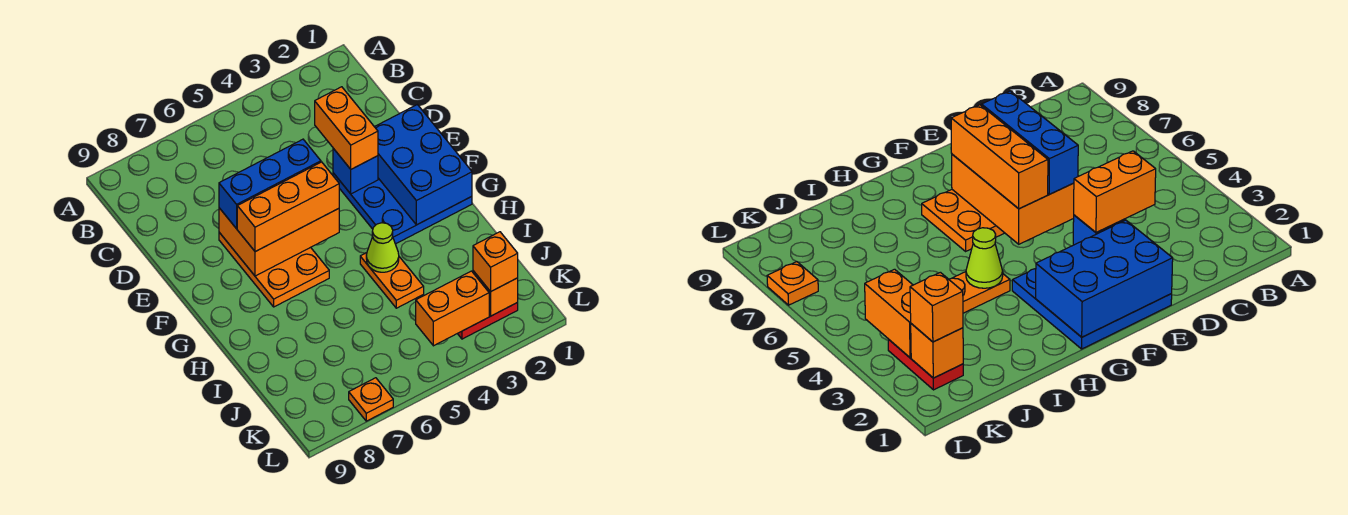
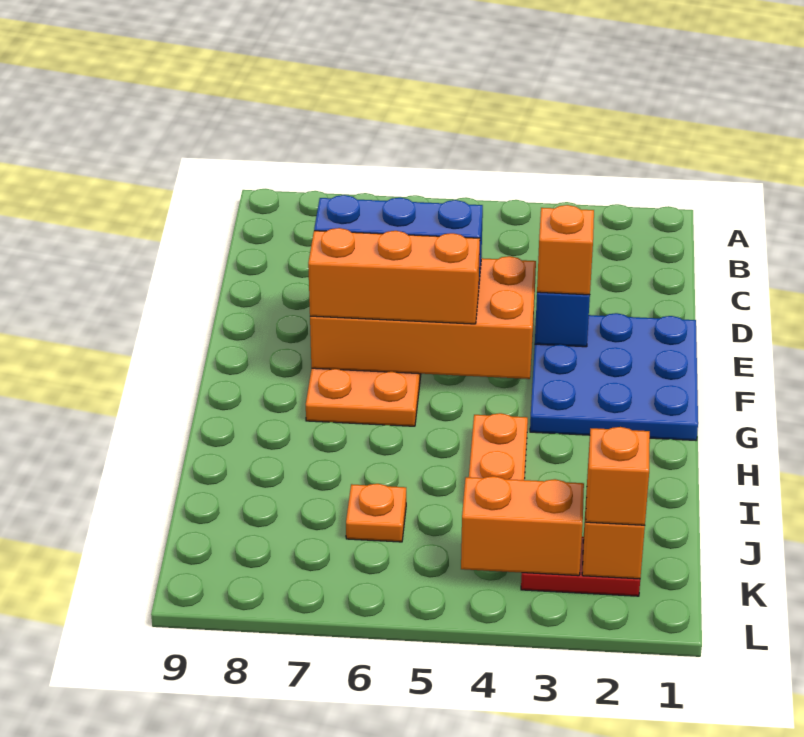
orange 1x2 brick [315,87,378,169] -> orange 1x1 brick [537,205,594,295]
blue 2x3 brick [375,105,472,225] -> none
orange 2x3 brick [219,208,339,276] -> orange 2x4 brick [310,256,536,379]
lime 1x1 cone [366,223,399,272] -> none
orange 1x1 plate [349,378,393,421] -> orange 1x1 plate moved to [346,484,406,542]

